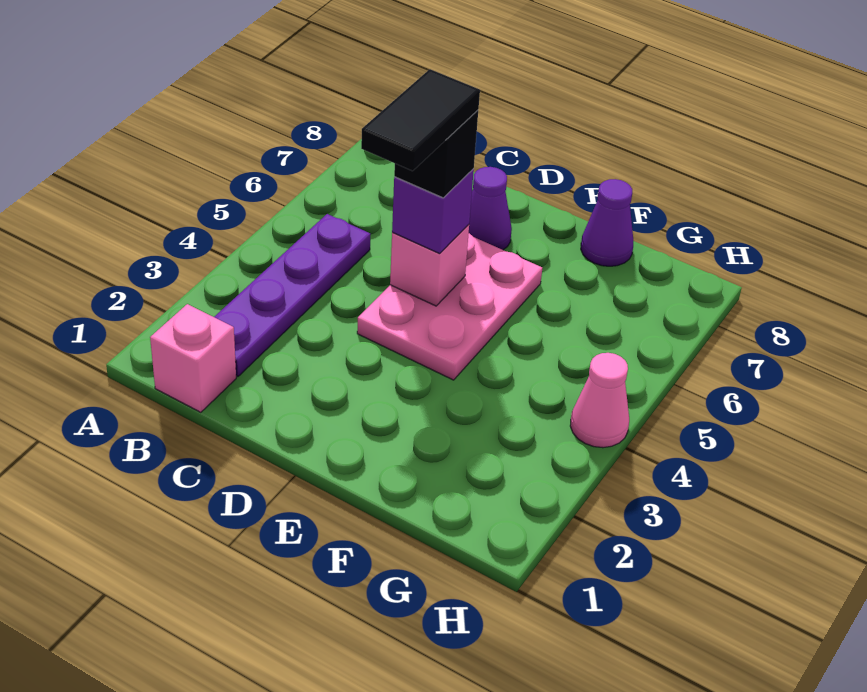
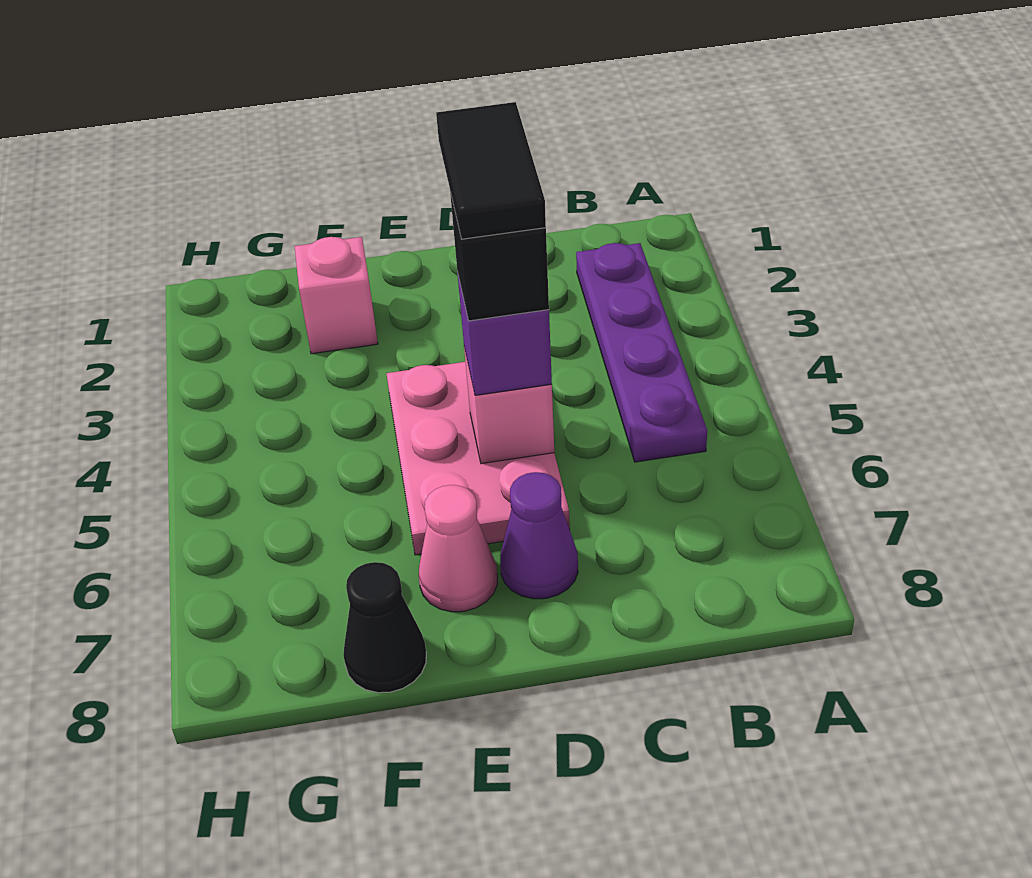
pink 1x1 brick [150,304,236,412] -> pink 1x1 brick moved to [294,237,378,354]
purple 1x1 cone [581,179,633,266] -> black 1x1 cone [343,562,426,693]
pink 1x1 cone [570,353,629,448] -> pink 1x1 cone moved to [419,485,497,612]

